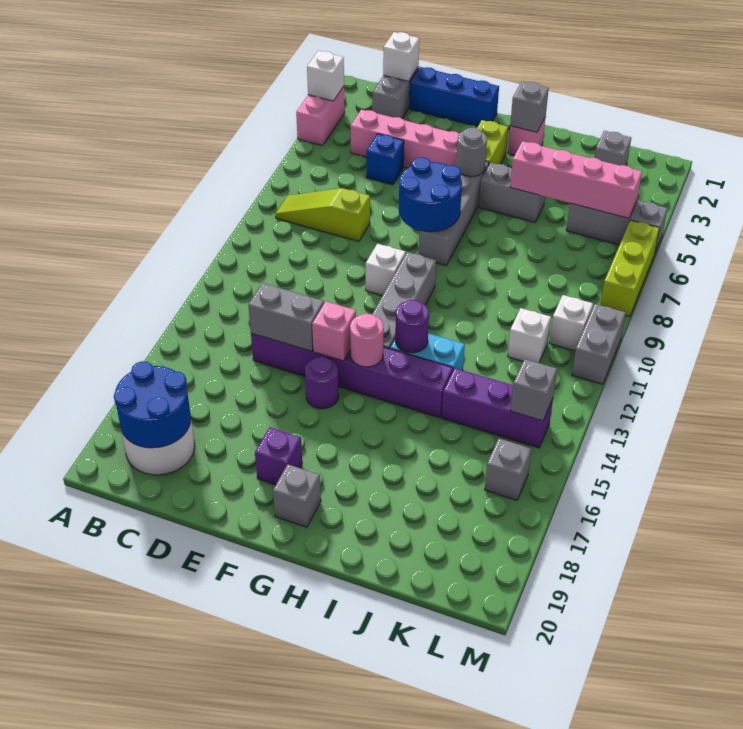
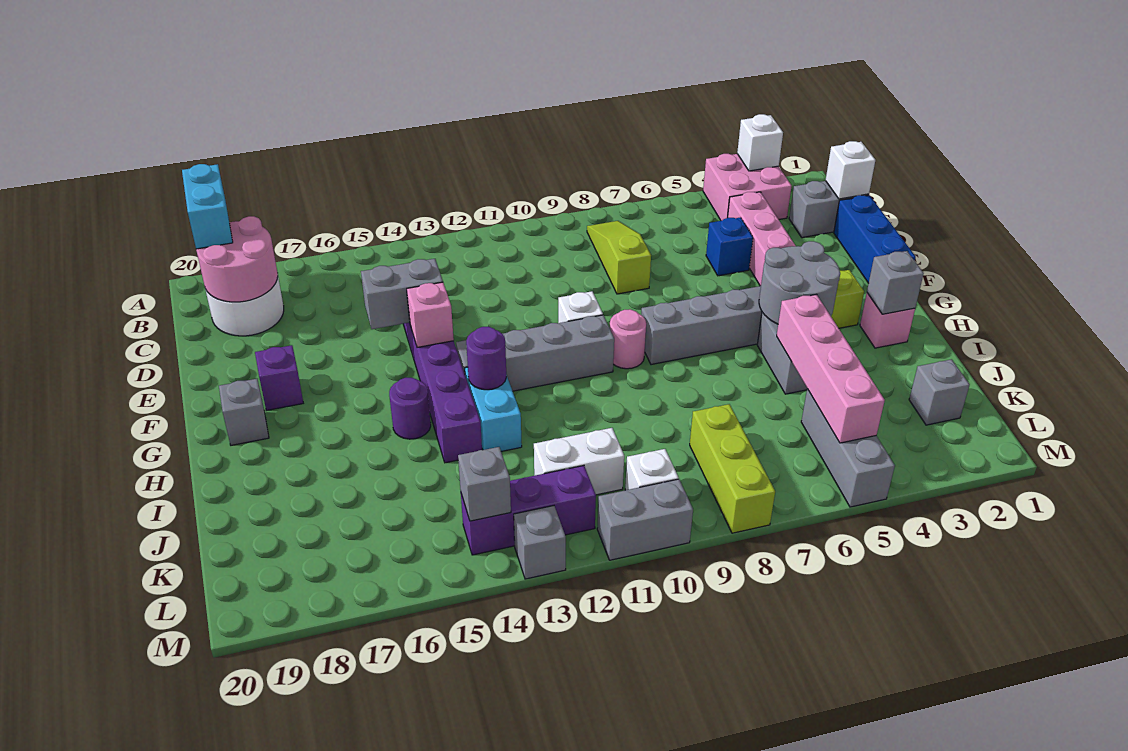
pink 1x2 brick [296,86,345,146] -> pink 2x2 brick [703,154,792,221]
none -> cyan 1x2 brick [182,164,233,249]
blue 2x2 round brick [114,361,191,448] -> pink 2x2 round brick [196,216,278,302]
grey 1x2 brick [248,283,324,351] -> grey 1x2 brick turned to [361,259,443,329]
blue 2x2 round brick [399,157,462,232] -> none
purple 1x1 round brick [305,357,339,409] -> purple 1x1 round brick moved to [389,378,431,439]
grey 1x1 round brick [456,128,487,177] -> grey 2x2 round brick [759,241,840,324]
pink 1x1 round brick [350,314,384,367] -> pink 1x1 round brick moved to [610,309,646,369]
purple 1x3 brick [442,368,553,448] -> purple 1x3 brick turned to [461,466,596,555]
white 1x1 brick [508,308,551,363] -> white 1x2 brick [534,428,624,495]
grey 1x1 brick [485,439,531,500] -> grey 1x1 brick moved to [514,506,566,579]
lime 1x3 brick [601,220,660,317] -> lime 1x3 brick turned to [690,404,775,533]

